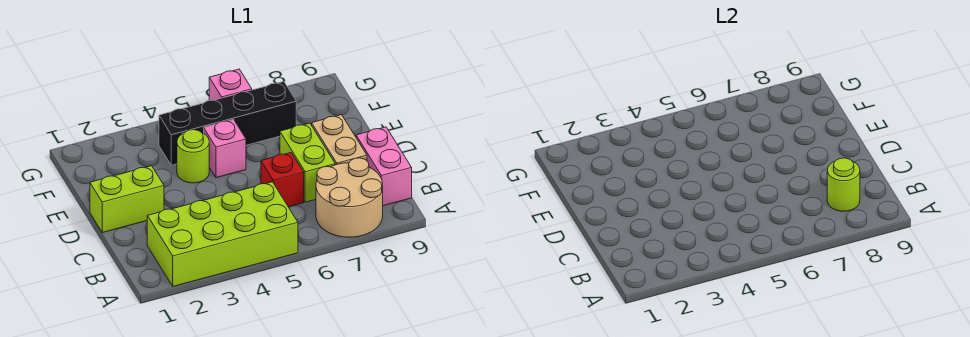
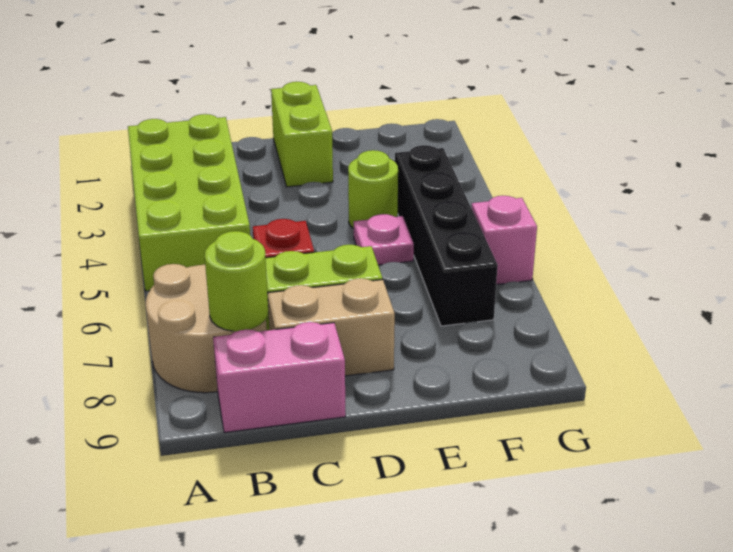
pink 1x1 brick [204,119,246,178] -> pink 1x1 plate [354,214,414,265]

